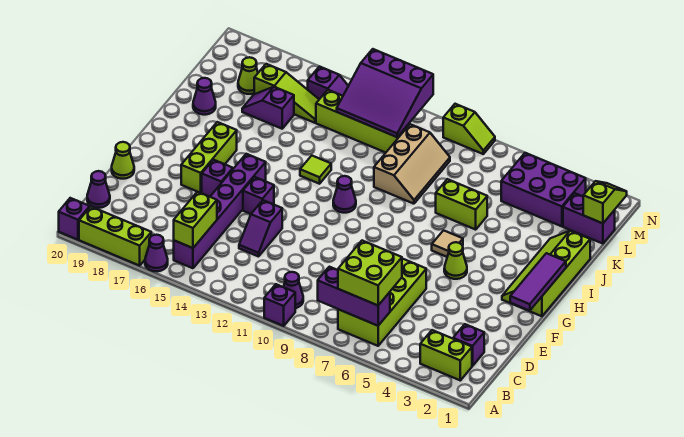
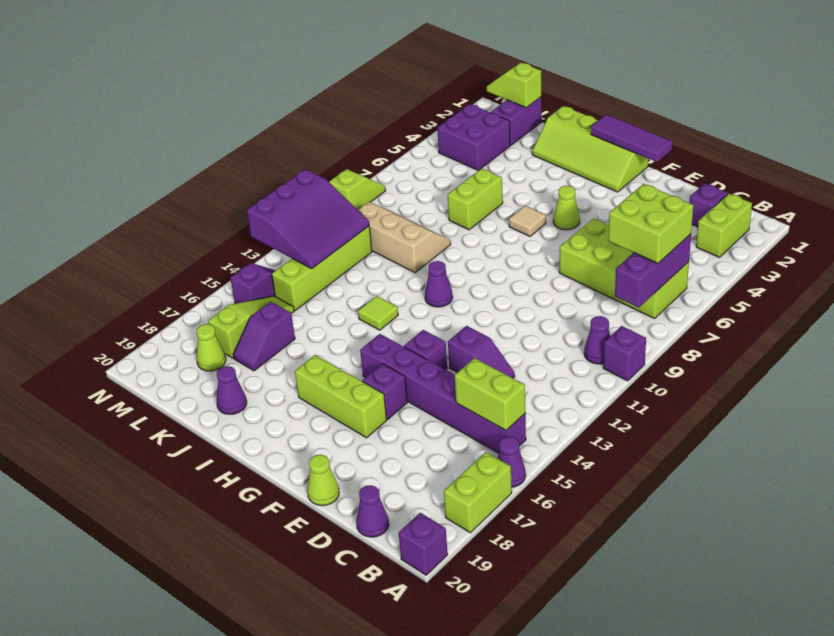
lime 1x3 brick [79,207,151,266] -> lime 1x2 brick [444,452,512,533]
purple 2x3 brick [501,153,586,226] -> purple 2x2 brick [437,104,510,171]

